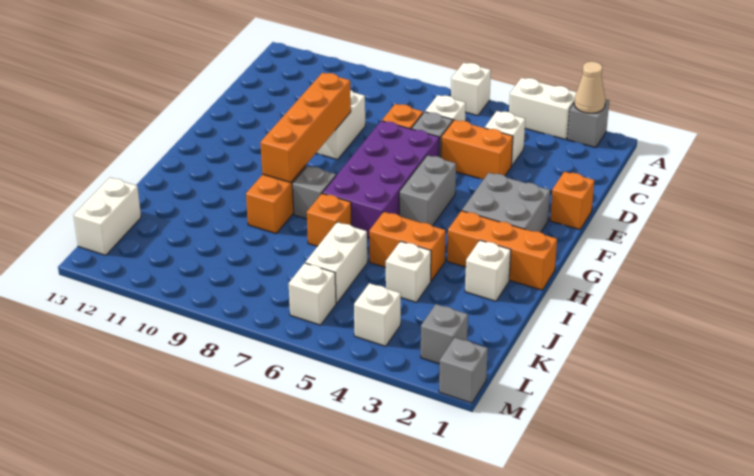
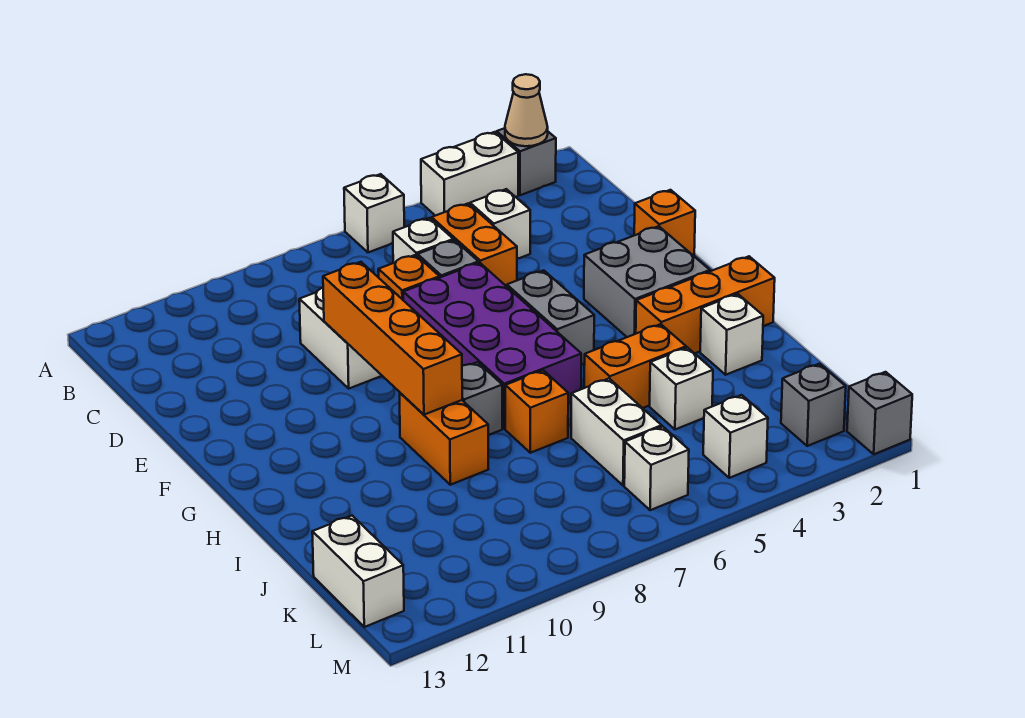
orange 1x2 brick [441,120,513,180] -> orange 1x2 brick turned to [432,204,517,286]

